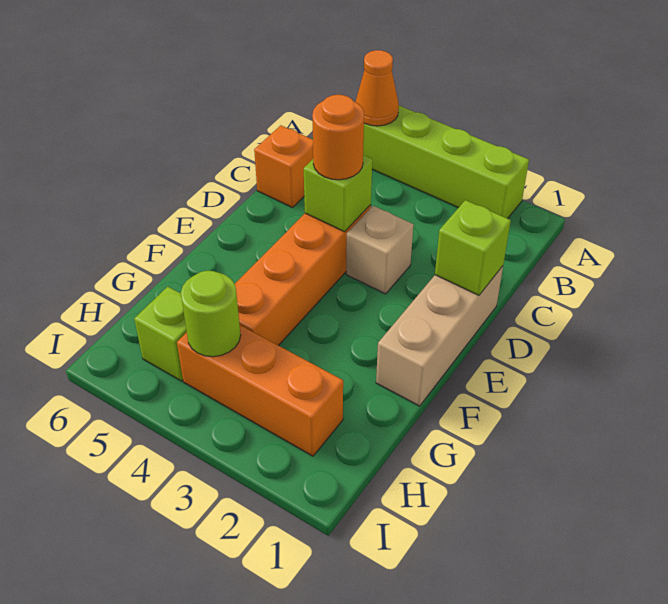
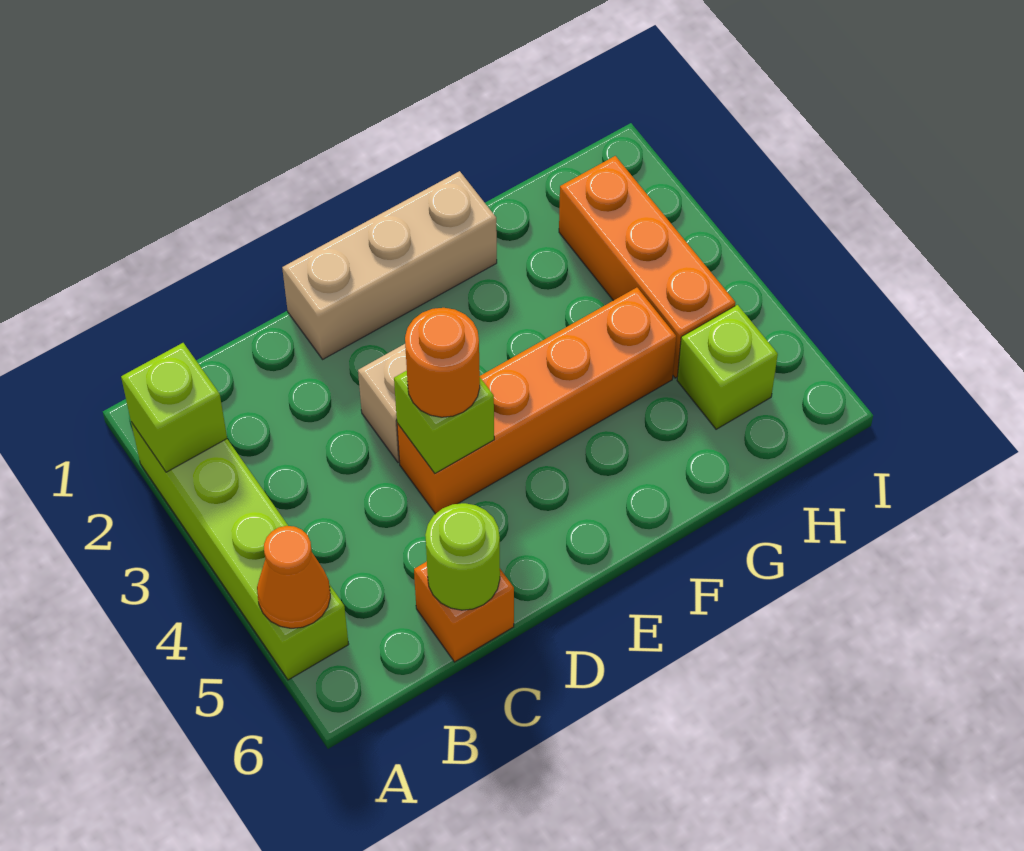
lime 1x1 brick [435,200,511,295] -> lime 1x1 brick moved to [121,343,227,472]
lime 1x1 round brick [181,271,241,357] -> lime 1x1 round brick moved to [425,503,500,610]

